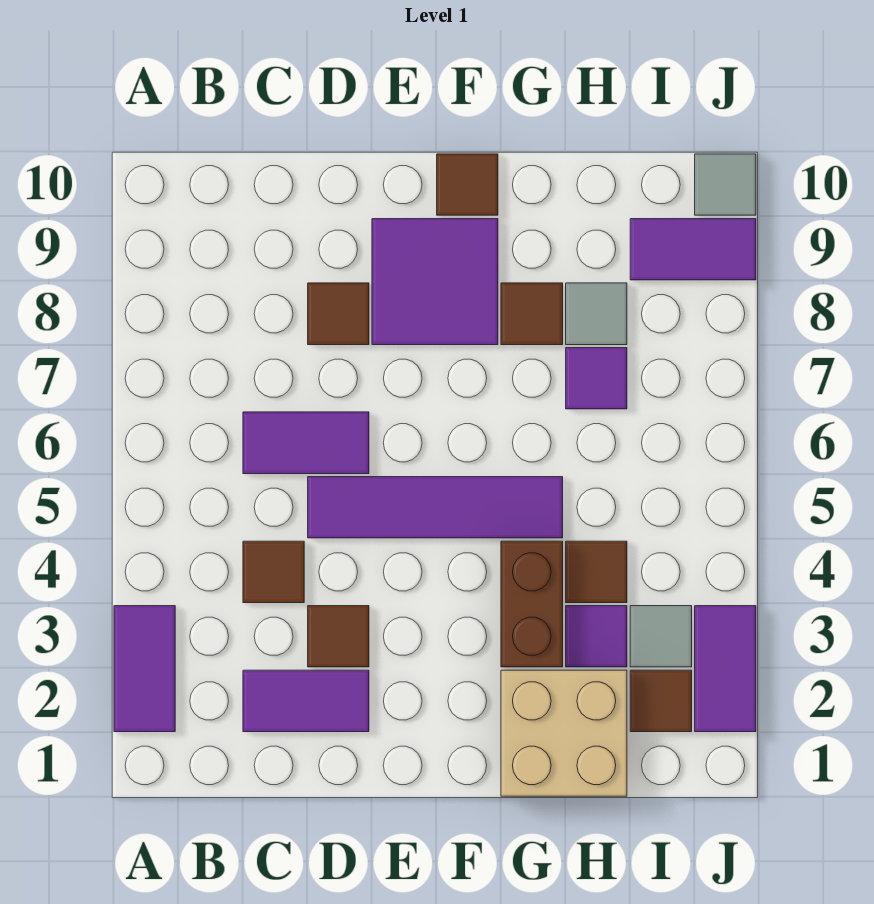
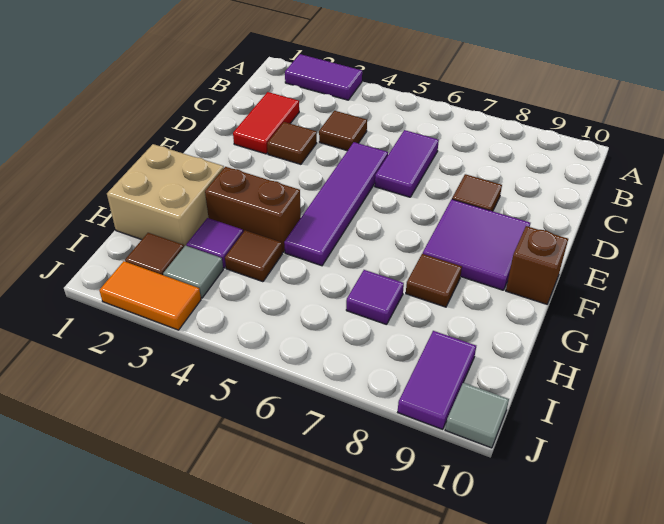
purple 1x2 tile [243,670,369,732] -> red 1x2 tile [233,92,299,154]
brown 1x1 tile [437,154,498,215] -> brown 1x1 brick [506,226,568,304]
grey 1x1 tile [566,283,627,345] -> none
purple 1x2 tile [695,606,756,732] -> orange 1x2 tile [99,261,201,330]

